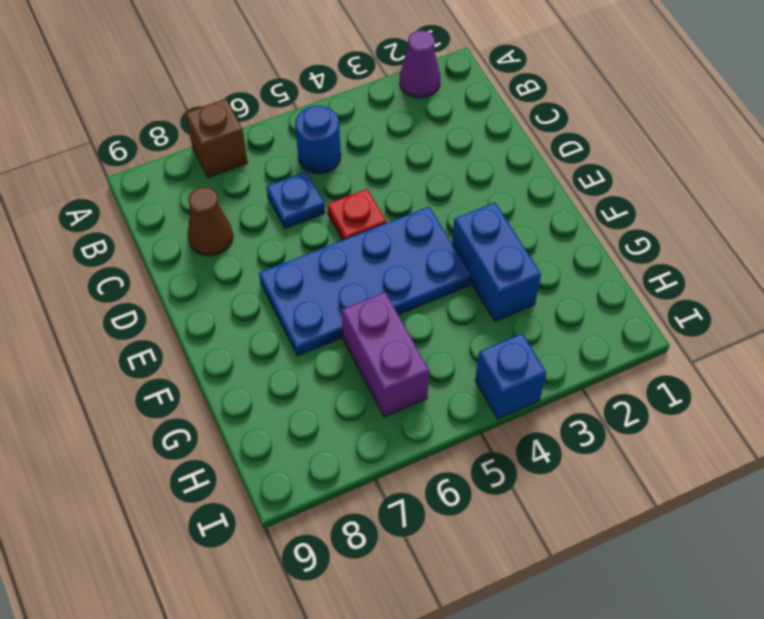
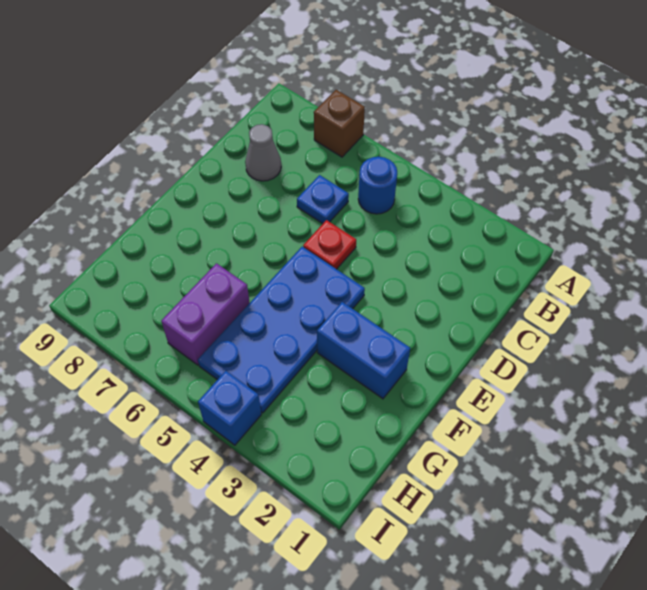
purple 1x1 cone [400,30,440,98] -> none
brown 1x1 cone [187,187,233,256] -> grey 1x1 cone [245,124,281,181]
blue 2x4 plate [259,207,471,356] -> blue 2x4 plate turned to [198,247,365,413]
blue 1x2 brick [452,203,541,321] -> blue 1x2 brick turned to [317,302,410,399]

